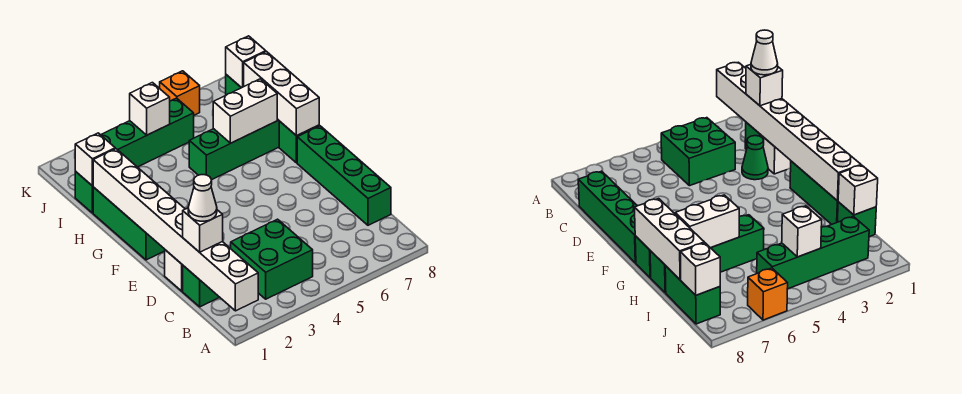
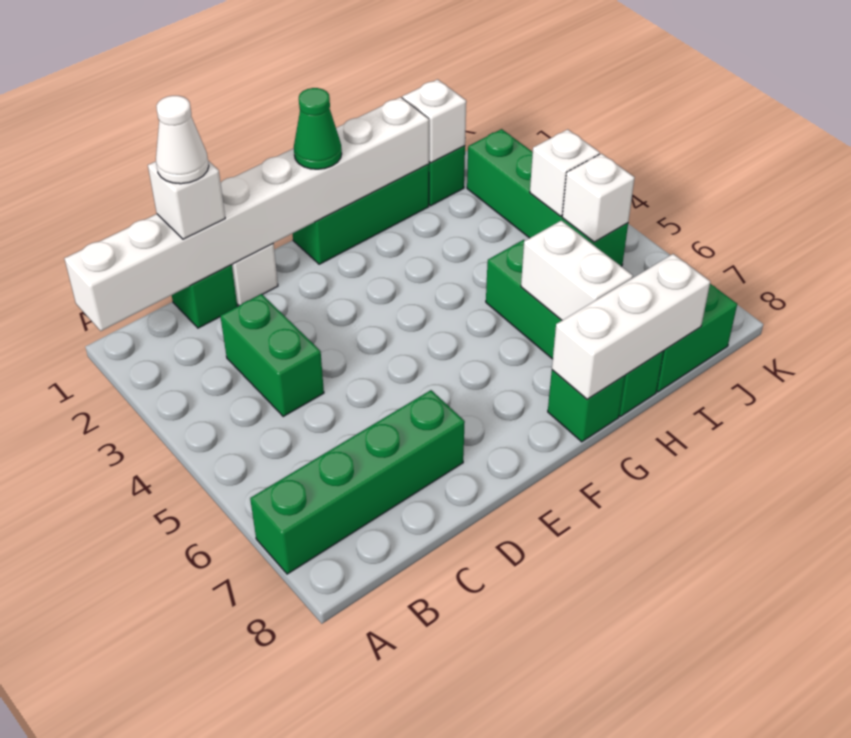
green 2x2 brick [231,219,313,299] -> green 1x2 brick [220,294,324,416]
green 1x4 brick [297,126,391,225] -> green 1x4 brick moved to [250,390,465,574]
green 1x1 cone [742,136,768,180] -> green 1x1 cone moved to [294,88,342,169]
white 1x1 brick [226,36,266,88] -> white 1x1 brick moved to [562,154,635,242]
orange 1x1 brick [160,71,200,115] -> none

